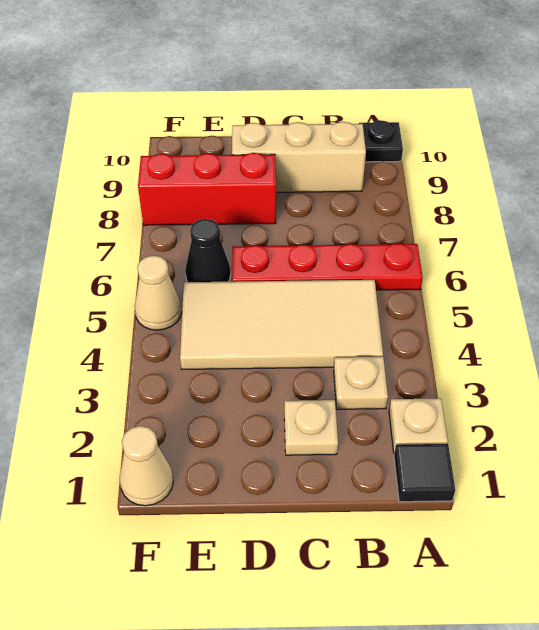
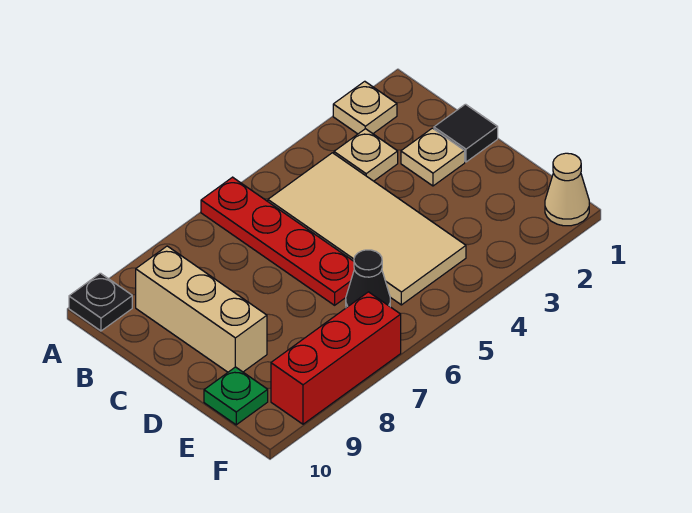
black 1x1 tile [394,444,455,502] -> black 1x1 tile moved to [434,104,498,162]
red 1x3 brick [138,153,276,225] -> red 1x3 brick turned to [271,292,401,424]
none -> green 1x1 plate [204,367,268,425]
tan 1x1 cone [135,255,182,330] -> none

